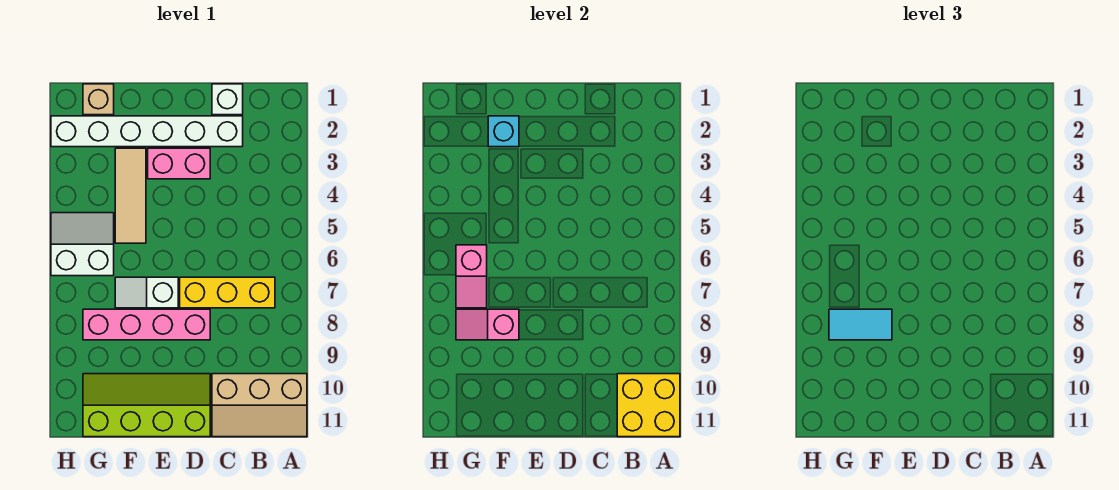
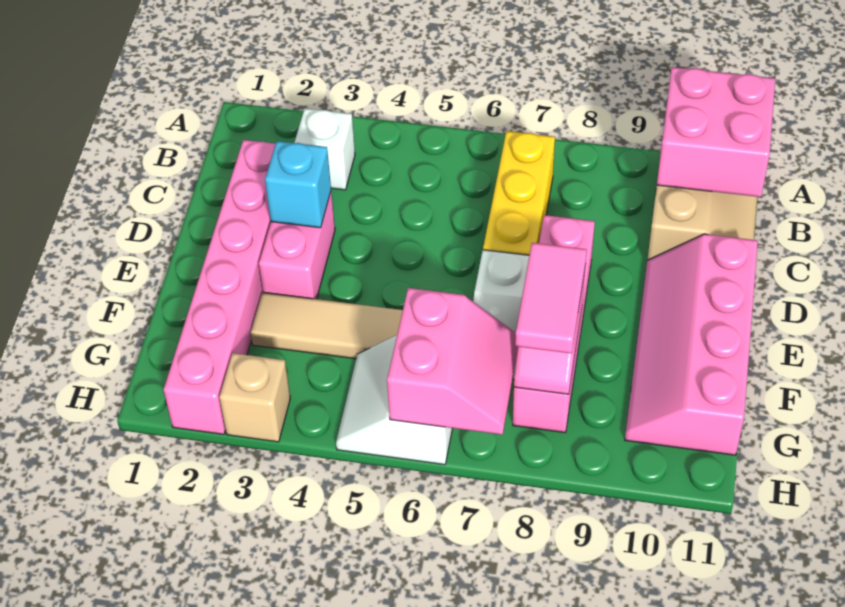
yellow 2x2 brick [617,374,680,437] -> pink 2x2 brick [657,67,775,197]
white 1x1 brick [212,84,243,115] -> white 1x1 brick moved to [294,108,355,190]
white 1x6 brick [51,116,243,147] -> pink 1x6 brick [164,140,276,434]
lime 2x4 slope [83,374,210,437] -> pink 2x4 slope [625,234,758,455]
cyan 1x1 brick [488,116,519,147] -> cyan 1x1 brick moved to [265,141,331,228]
cyan 1x2 tile [829,309,892,340] -> pink 1x2 tile [515,243,587,354]
tan 1x1 brick [83,84,114,115] -> tan 1x1 brick moved to [219,353,290,442]
pink 1x2 slope [456,245,487,308] -> pink 2x2 slope [387,288,518,435]

